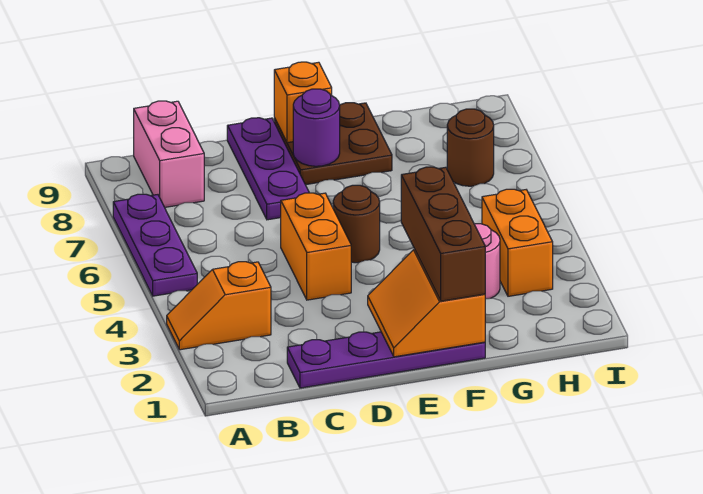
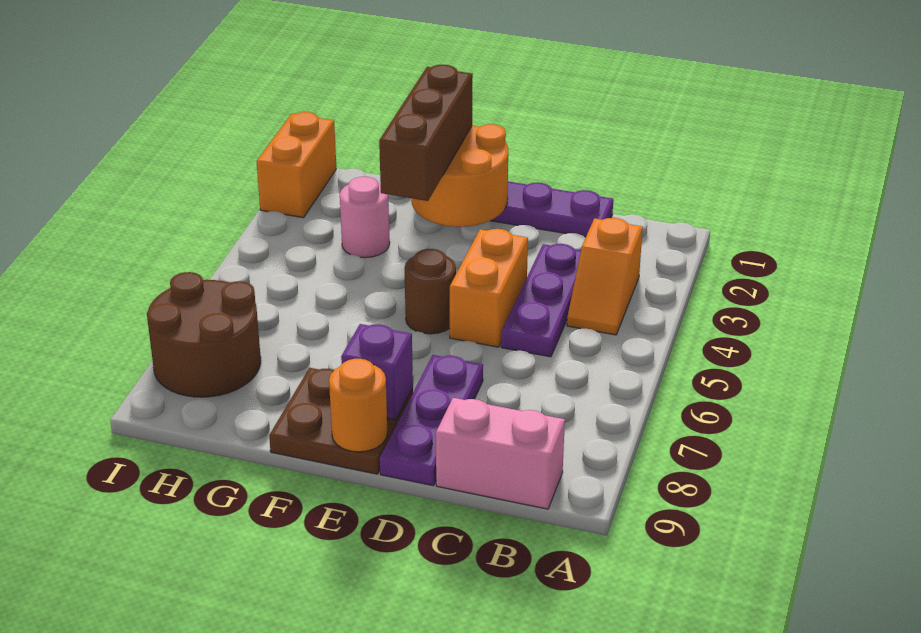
orange 1x2 slope [167,262,271,350] -> orange 1x2 slope turned to [567,218,643,335]
purple 1x3 plate [113,194,197,296] -> purple 1x3 plate moved to [501,244,581,357]
pink 1x2 brick [134,101,204,207] -> pink 1x2 brick turned to [436,398,565,509]
orange 2x2 slope [368,249,485,357] -> orange 2x2 round brick [411,124,508,227]
purple 1x1 round brick [293,89,340,166] -> purple 1x1 brick [341,324,413,420]
orange 1x1 brick [274,62,332,143] -> orange 1x1 round brick [329,359,388,452]
orange 1x2 brick [482,189,553,296] -> orange 1x2 brick moved to [257,112,336,218]
brown 1x1 round brick [447,109,494,186] -> brown 2x2 round brick [147,272,261,397]

